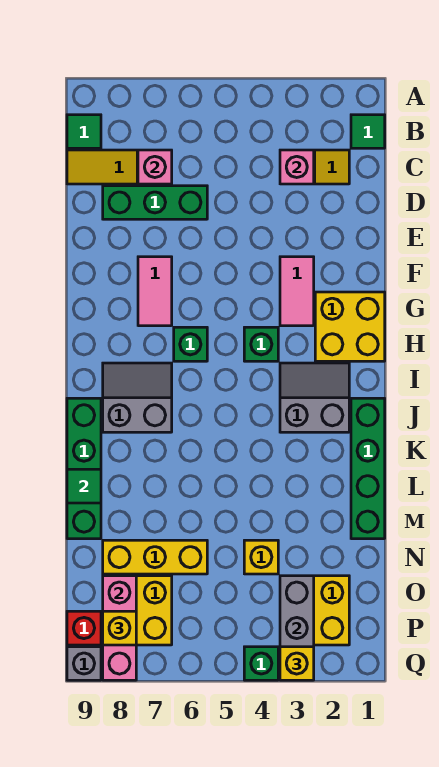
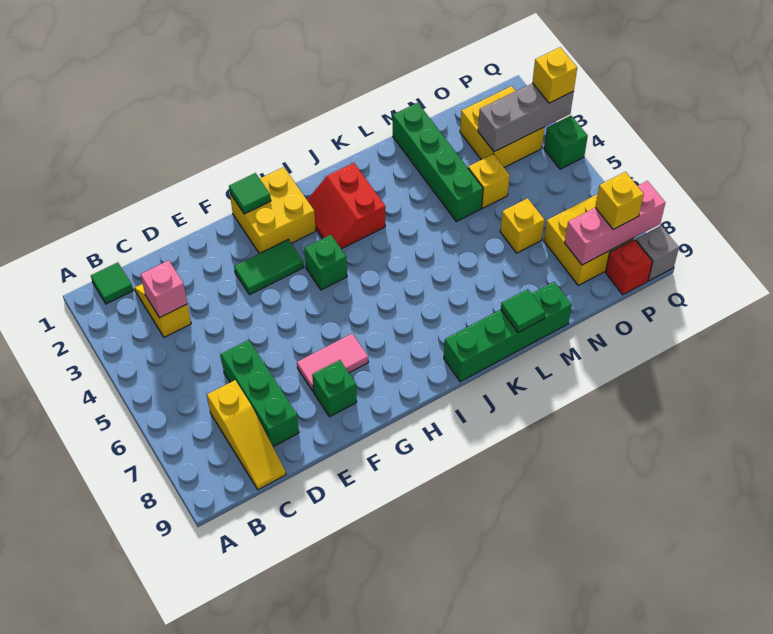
green 1x1 tile [67,115,101,148] -> green 1x1 tile moved to [229,173,271,214]
pink 1x1 brick [138,150,172,184] -> none
pink 1x2 tile [280,257,314,326] -> green 1x2 tile [234,240,304,295]
green 1x1 brick [174,327,207,361] -> green 1x1 brick moved to [312,360,357,417]
grey 2x2 slope [280,363,349,432] -> red 2x2 slope [307,163,385,249]
grey 2x2 slope [103,363,172,432] -> none
green 1x4 brick [351,398,385,539] -> green 1x4 brick turned to [393,103,483,222]
yellow 1x3 brick [103,540,207,574] -> yellow 1x1 brick [500,198,544,253]

